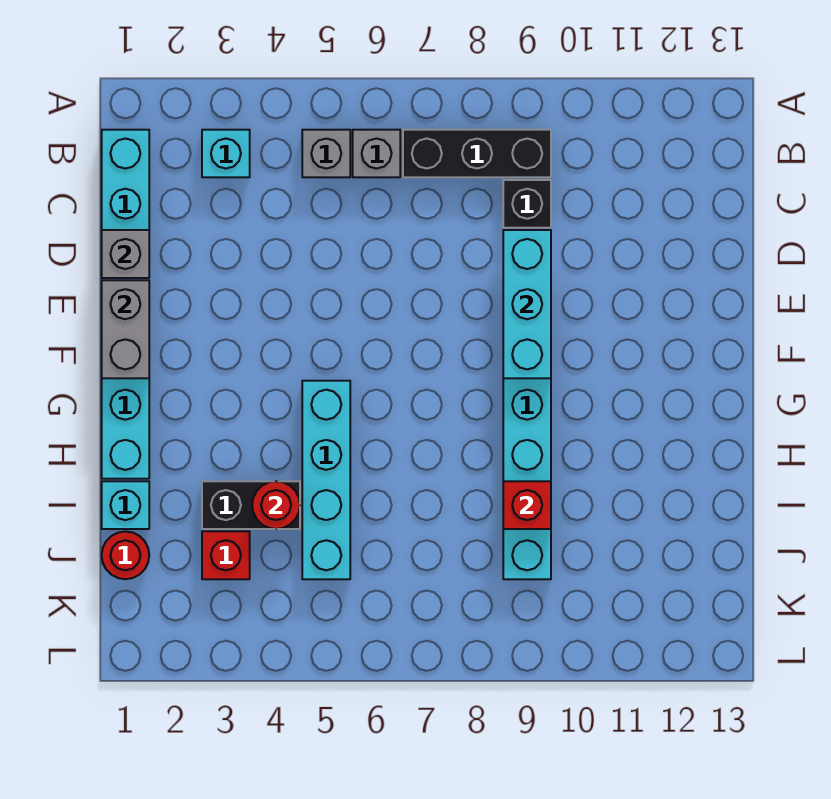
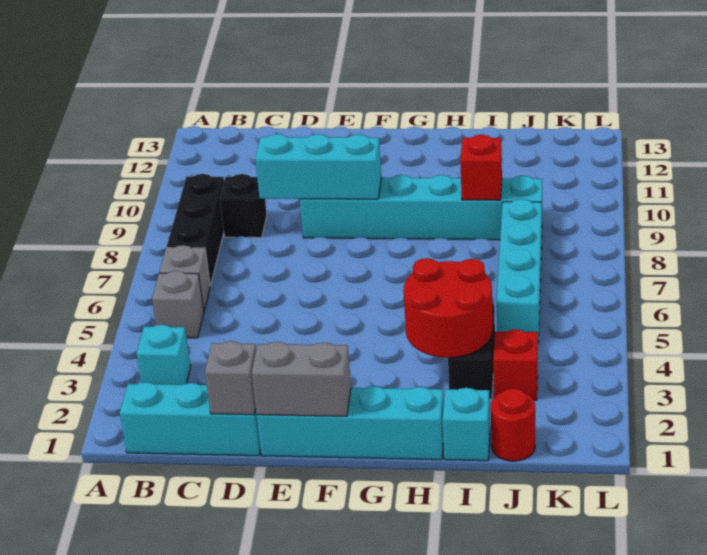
cyan 1x4 brick [302,381,350,579] -> cyan 1x4 brick turned to [497,199,542,343]
red 1x1 round brick [252,481,300,529] -> red 2x2 round brick [404,258,493,358]

